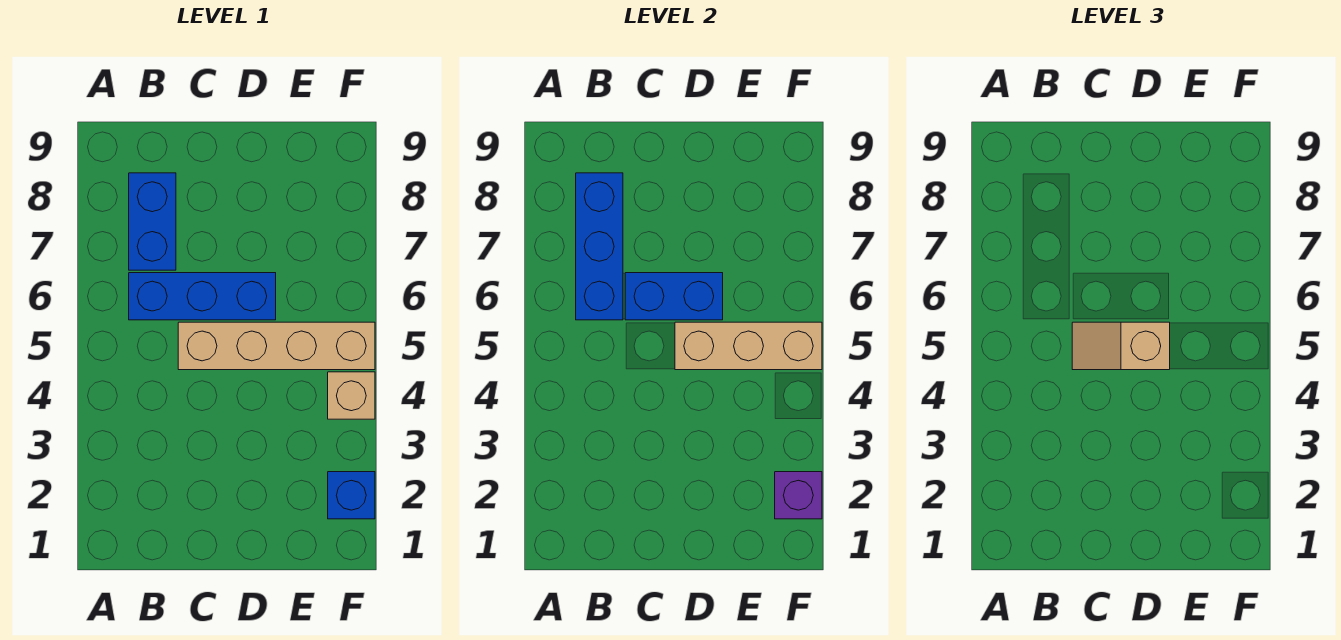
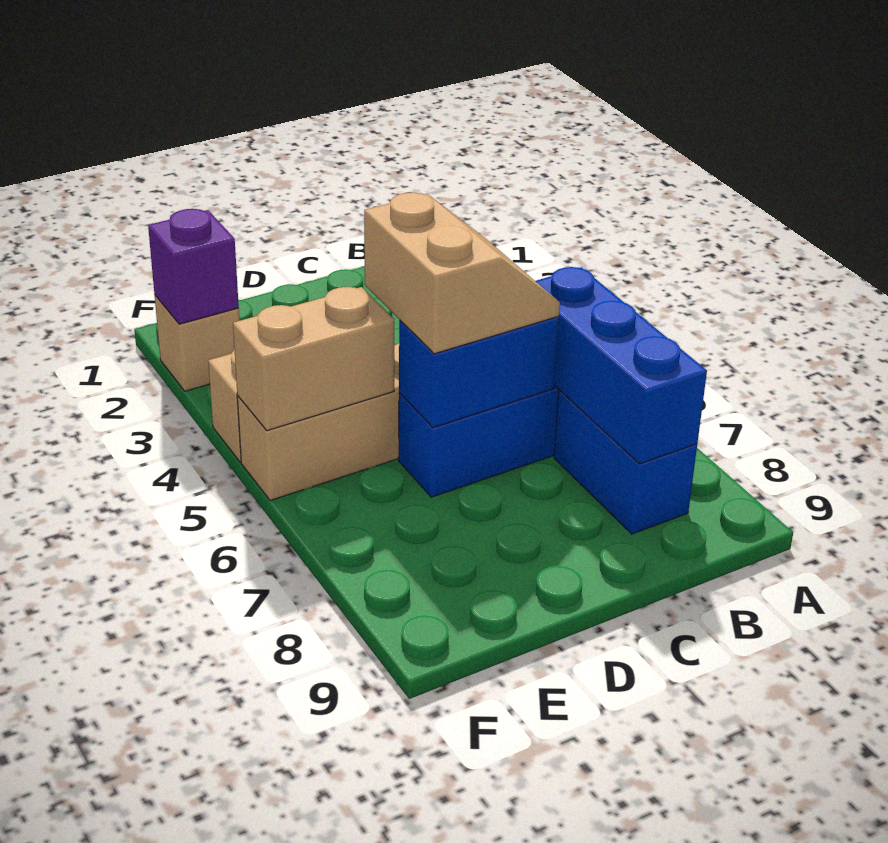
tan 1x2 slope [1072,322,1170,370] -> tan 2x2 slope [364,192,560,354]
tan 1x3 brick [675,322,822,370] -> tan 1x2 brick [233,287,394,431]
blue 1x1 brick [328,472,375,519] -> tan 1x1 brick [155,295,239,391]

